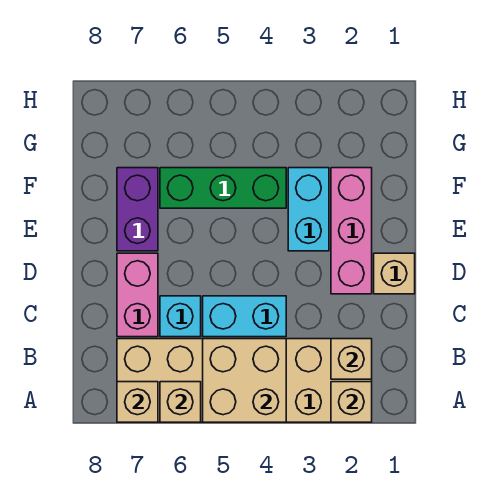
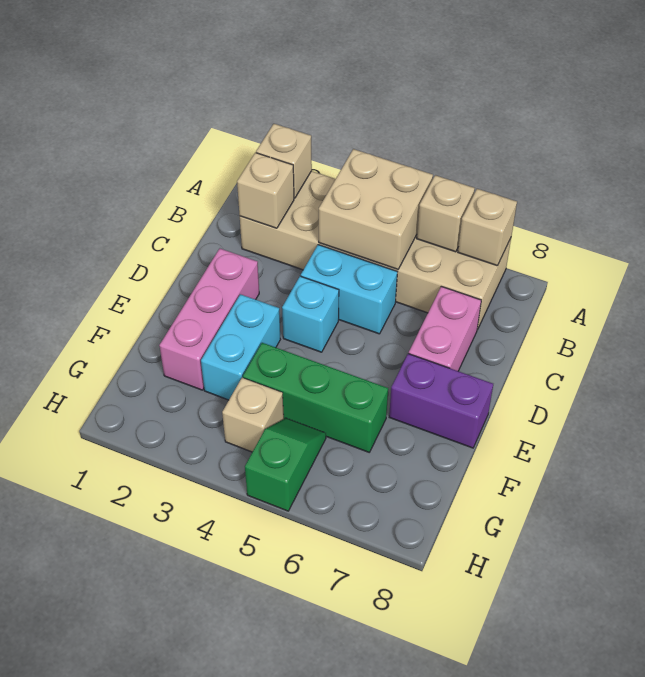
cyan 1x1 brick [160,296,201,337] -> cyan 1x1 brick moved to [282,276,339,352]
tan 1x1 brick [374,253,415,294] -> tan 1x1 brick moved to [222,378,284,452]
purple 1x2 brick [117,168,158,251] -> purple 1x2 brick turned to [389,354,493,448]
none -> green 1x2 slope [245,418,326,511]

